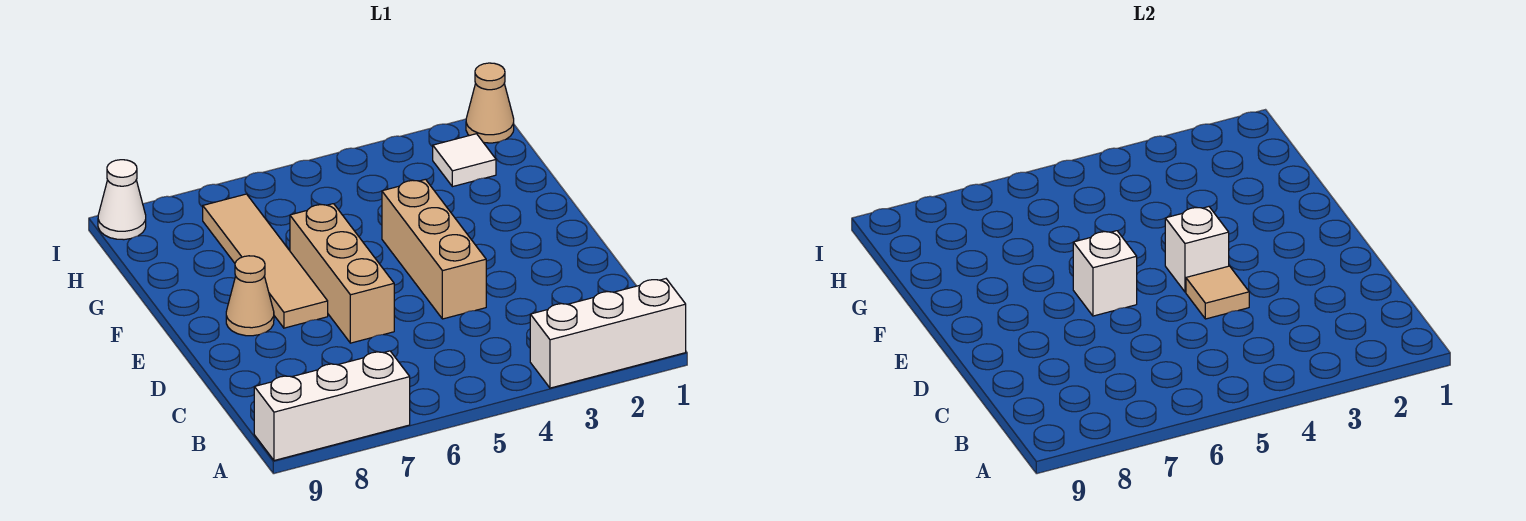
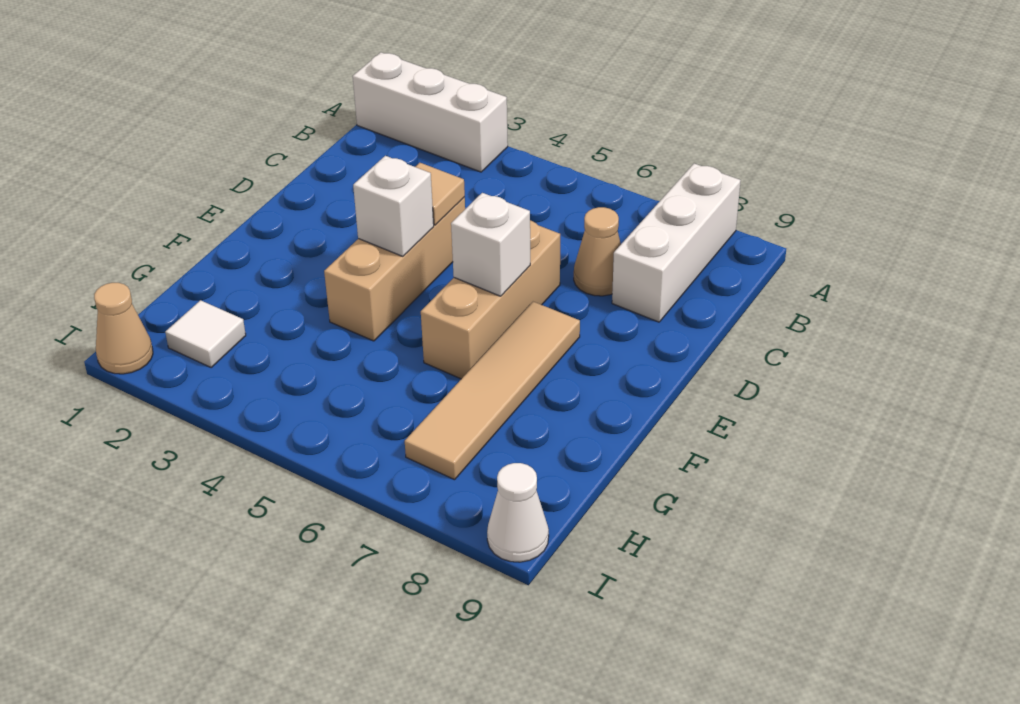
white 1x3 brick [254,351,410,461] -> white 1x3 brick turned to [612,164,741,322]
tan 1x1 cone [226,256,274,336] -> tan 1x1 cone moved to [574,207,621,296]

